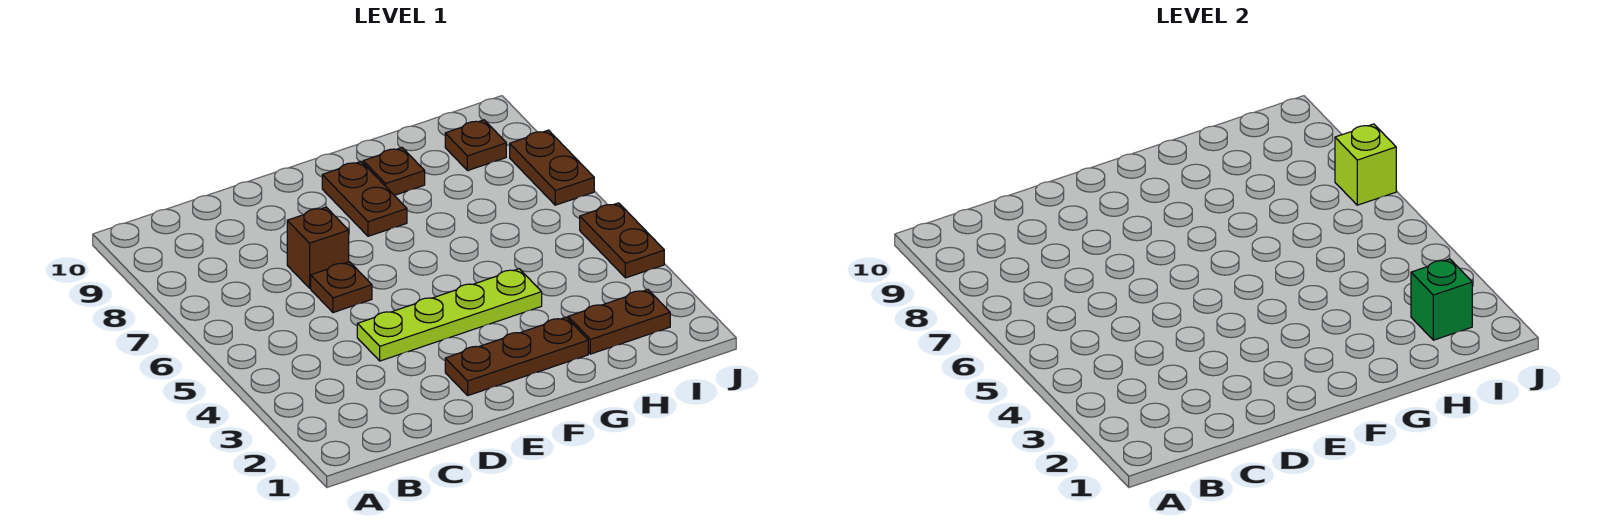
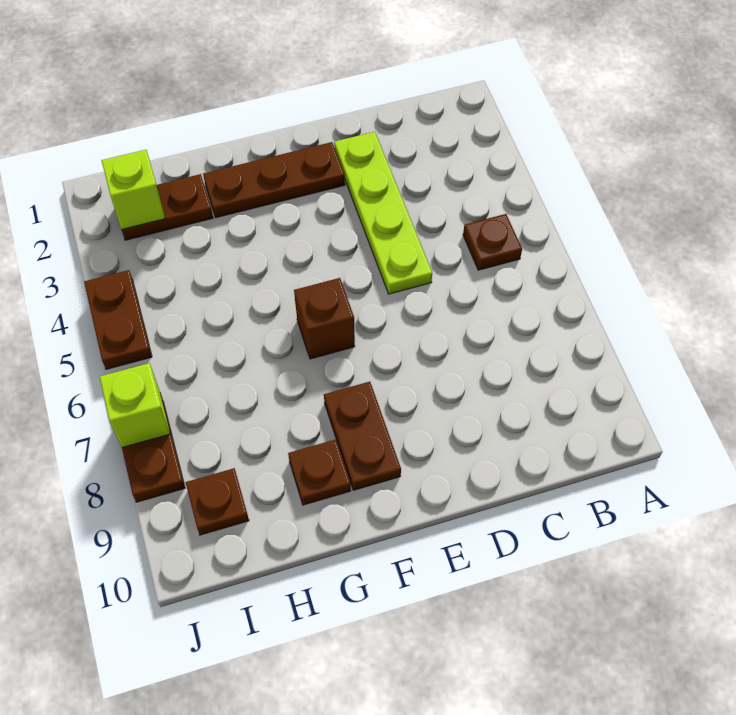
lime 1x4 plate [357,269,542,361] -> lime 1x4 plate turned to [334,132,432,294]
brown 1x1 plate [311,262,372,313] -> brown 1x1 plate moved to [463,214,522,270]
brown 1x1 brick [287,207,349,288] -> brown 1x1 brick moved to [294,278,355,359]
green 1x1 brick [1411,259,1472,340] -> lime 1x1 brick [102,150,165,230]

